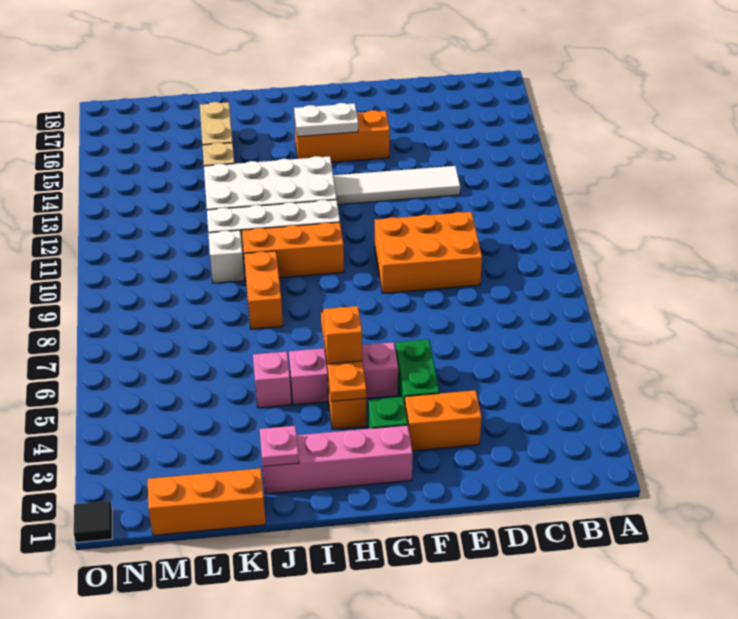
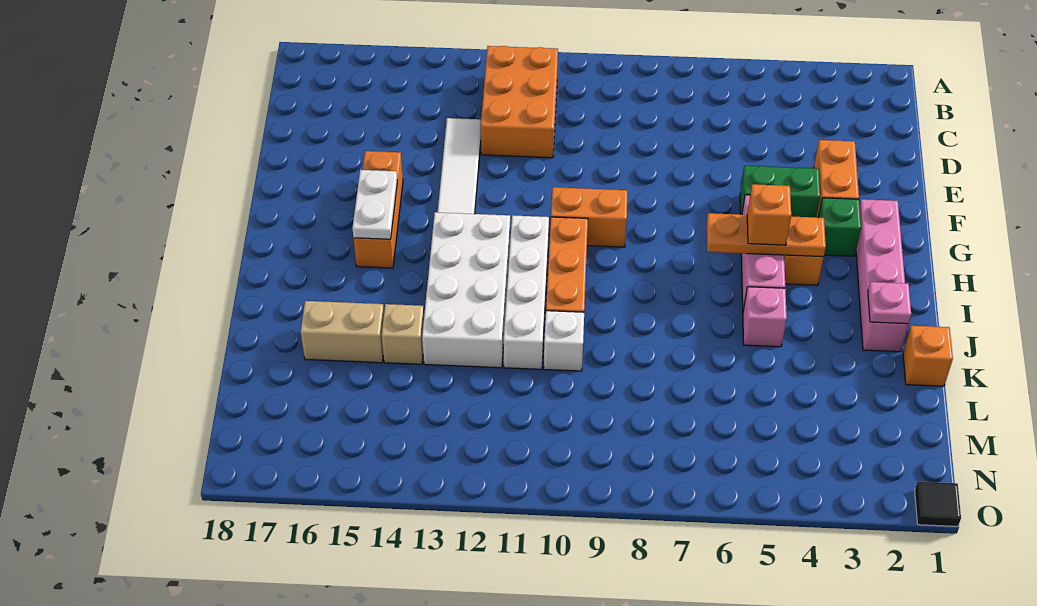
orange 2x3 brick [375,212,482,293] -> orange 2x3 brick moved to [481,46,558,158]
orange 1x2 brick [244,251,283,329] -> orange 1x2 brick moved to [551,187,627,247]
orange 1x3 brick [148,468,266,535] -> orange 1x1 brick [903,326,953,386]

